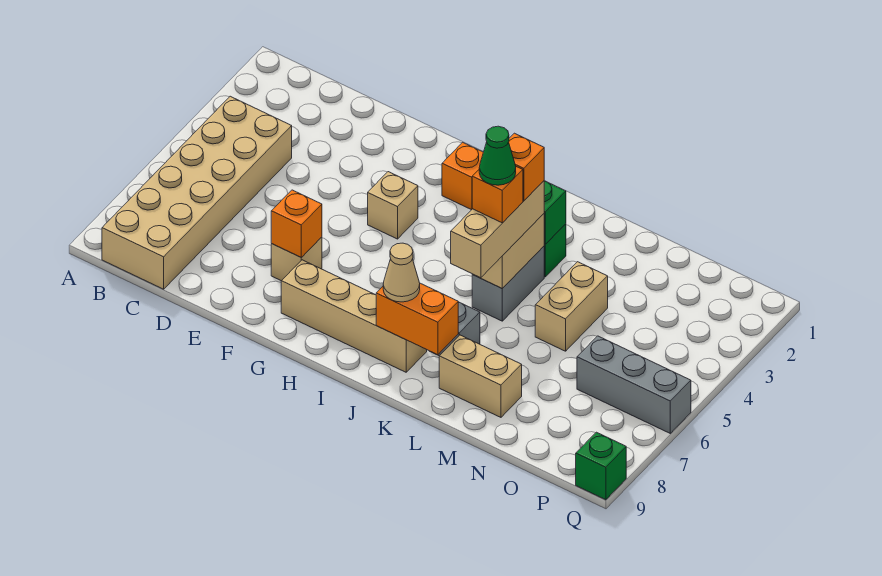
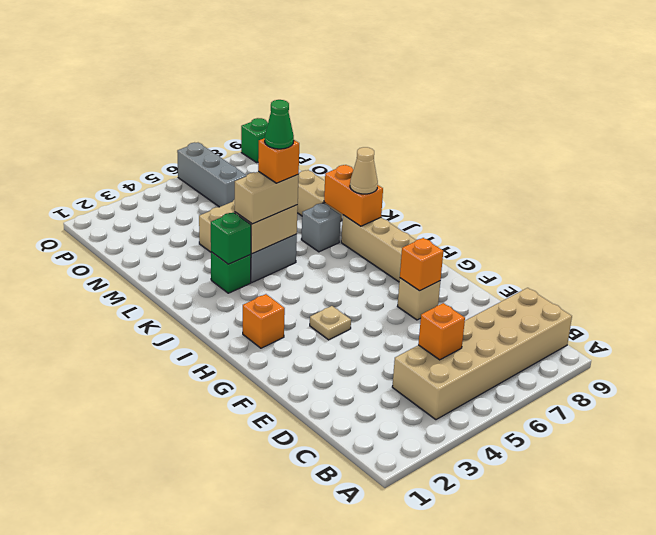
tan 1x1 brick [368,172,418,239] -> tan 1x1 plate [310,306,351,340]
tan 1x3 brick [451,181,544,278] -> tan 1x2 brick [235,171,299,224]
orange 1x1 brick [509,133,544,201] -> orange 1x1 brick moved to [418,303,465,360]

